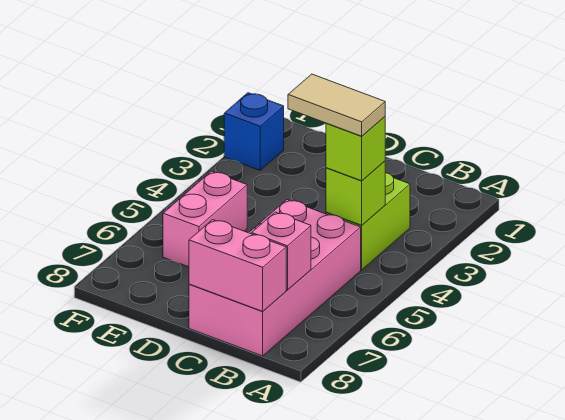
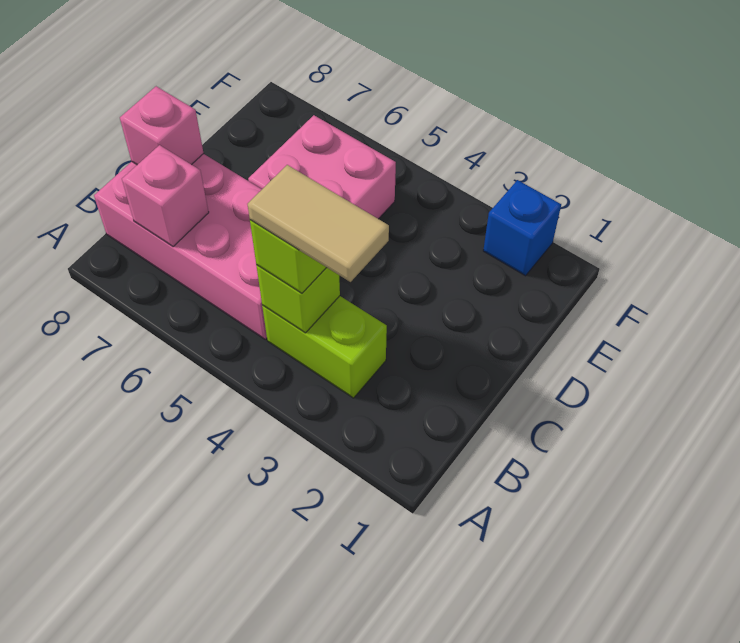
tan 1x2 tile [288,74,385,136] -> tan 1x2 tile turned to [248,165,389,282]
pink 1x2 brick [189,220,286,311] -> pink 1x1 brick [120,86,204,165]
pink 1x2 brick [163,171,247,267] -> pink 2x2 brick [248,115,396,219]

